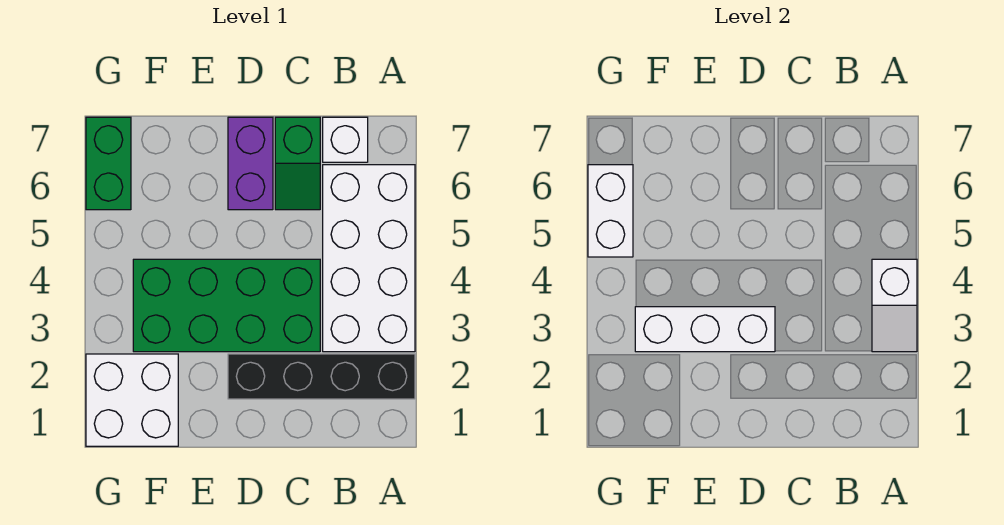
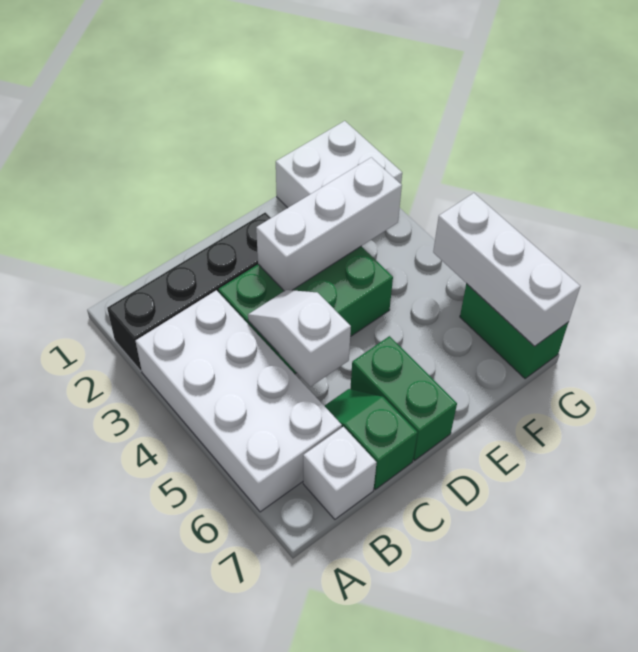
white 1x2 slope [872,259,917,352] -> white 1x2 slope moved to [248,290,351,387]
green 2x4 brick [133,259,320,352] -> green 2x3 brick [218,246,393,374]
purple 1x2 brick [228,117,273,210] -> green 1x2 brick [350,336,457,460]
white 1x2 brick [588,165,633,257] -> white 1x3 brick [433,193,580,346]

